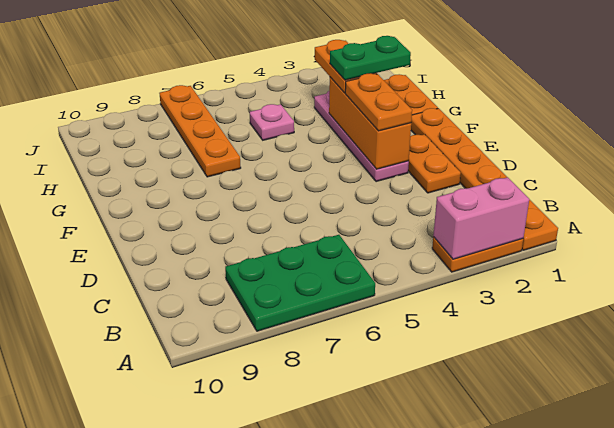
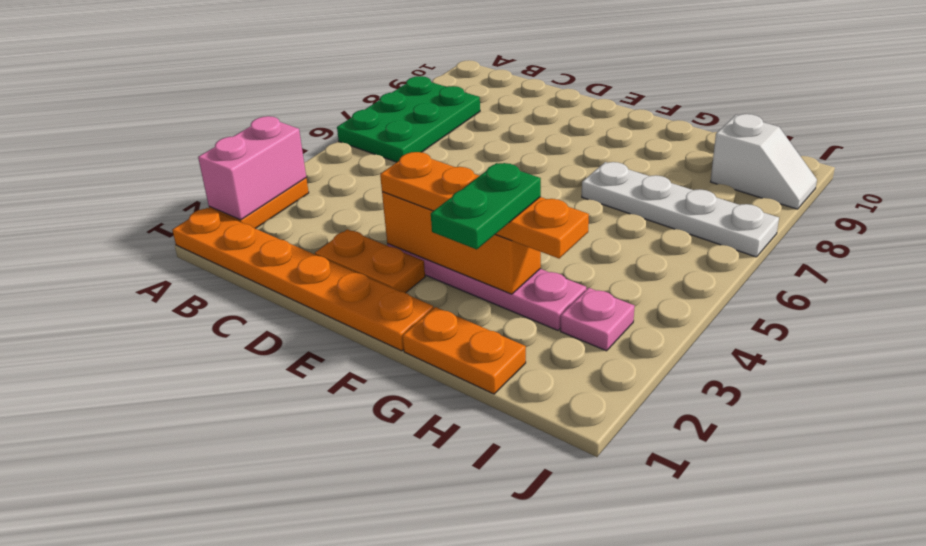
orange 1x4 plate [159,85,241,177] -> white 1x4 plate [582,162,779,257]
pink 1x1 plate [250,104,294,140] -> pink 1x1 plate moved to [560,288,635,351]
none -> white 1x2 slope [711,114,817,209]

